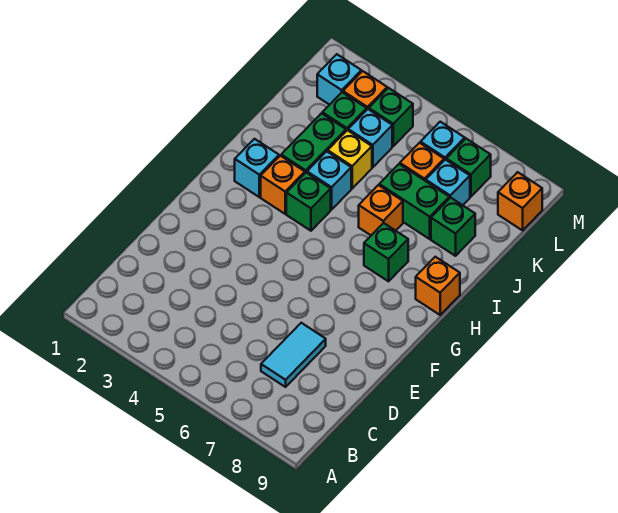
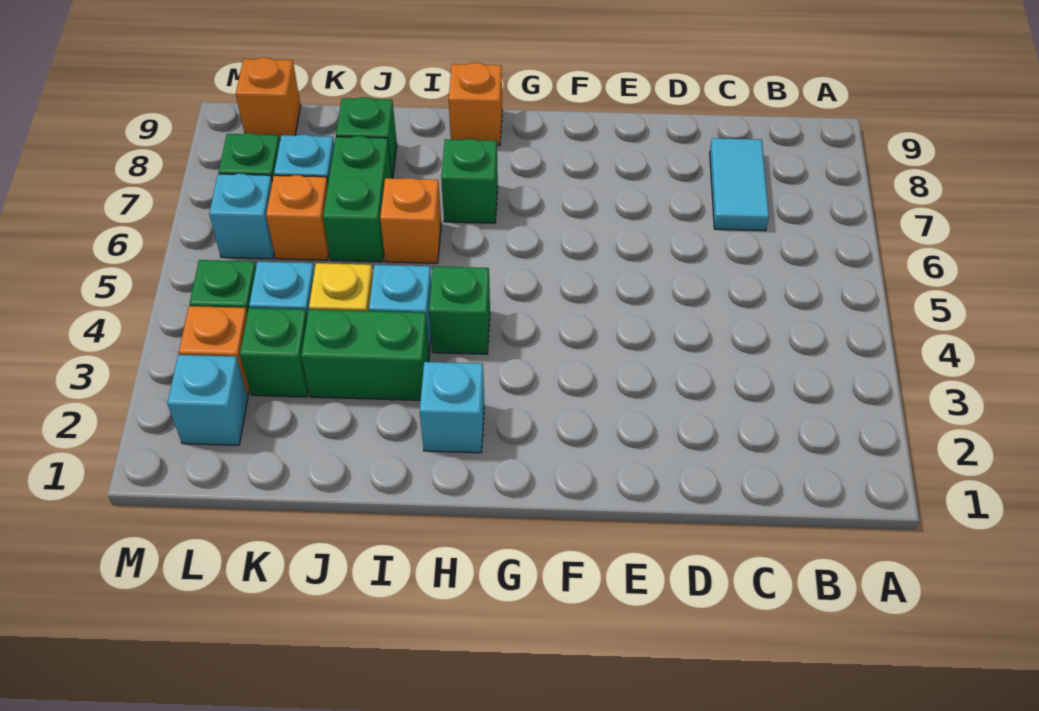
cyan 1x2 tile [261,323,326,387] -> cyan 1x2 tile turned to [710,138,769,231]
orange 1x1 brick [261,156,305,214] -> none

